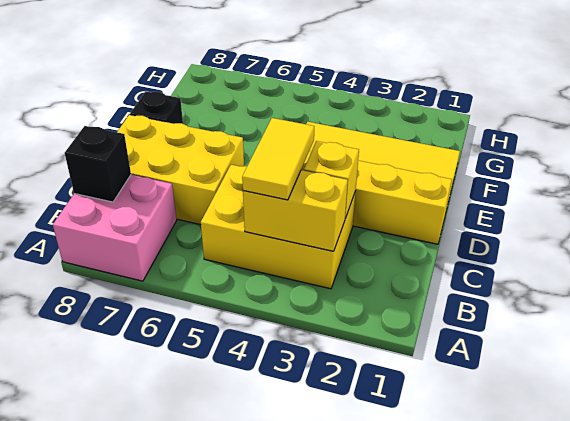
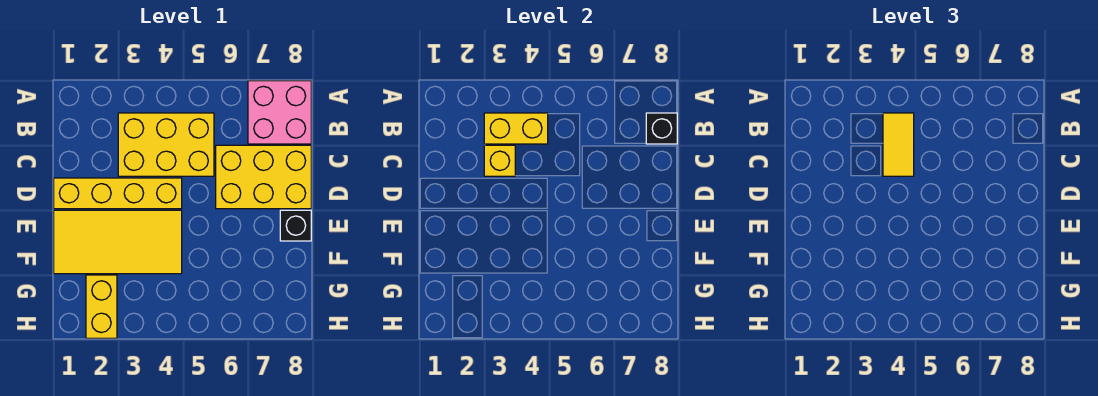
none -> yellow 1x2 brick [86,275,117,338]

